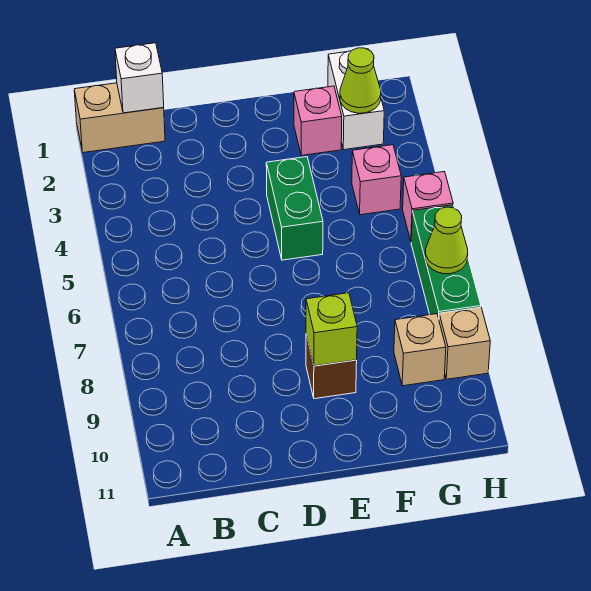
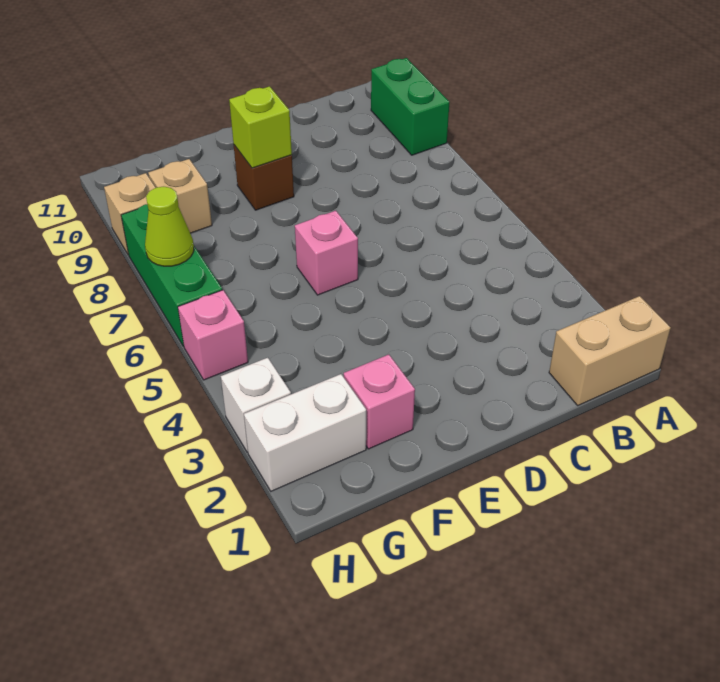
white 1x1 brick [115,43,164,113] -> white 1x1 brick moved to [221,358,291,452]
green 1x2 brick [266,157,323,260] -> green 1x2 brick moved to [371,58,449,155]
white 1x2 brick [328,51,384,150] -> white 1x2 brick turned to [244,374,366,491]
lime 1x1 cone [340,48,381,113] -> none
pink 1x1 brick [352,145,401,215] -> pink 1x1 brick moved to [295,211,358,295]

